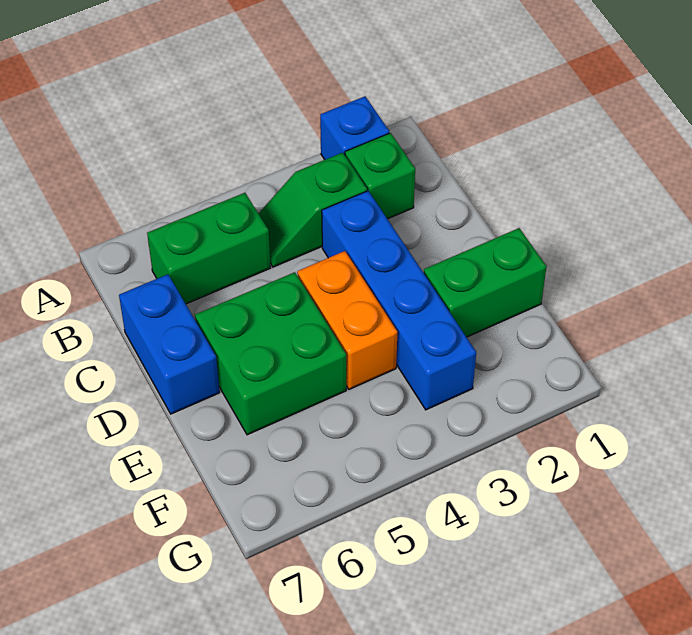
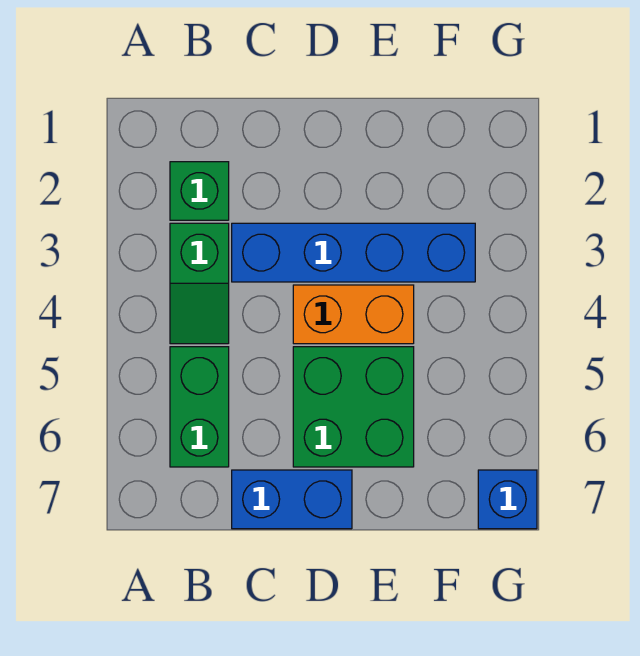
blue 1x1 brick [320,96,389,160] -> blue 1x1 brick moved to [478,470,537,529]
green 1x2 brick [424,228,547,337] -> none

